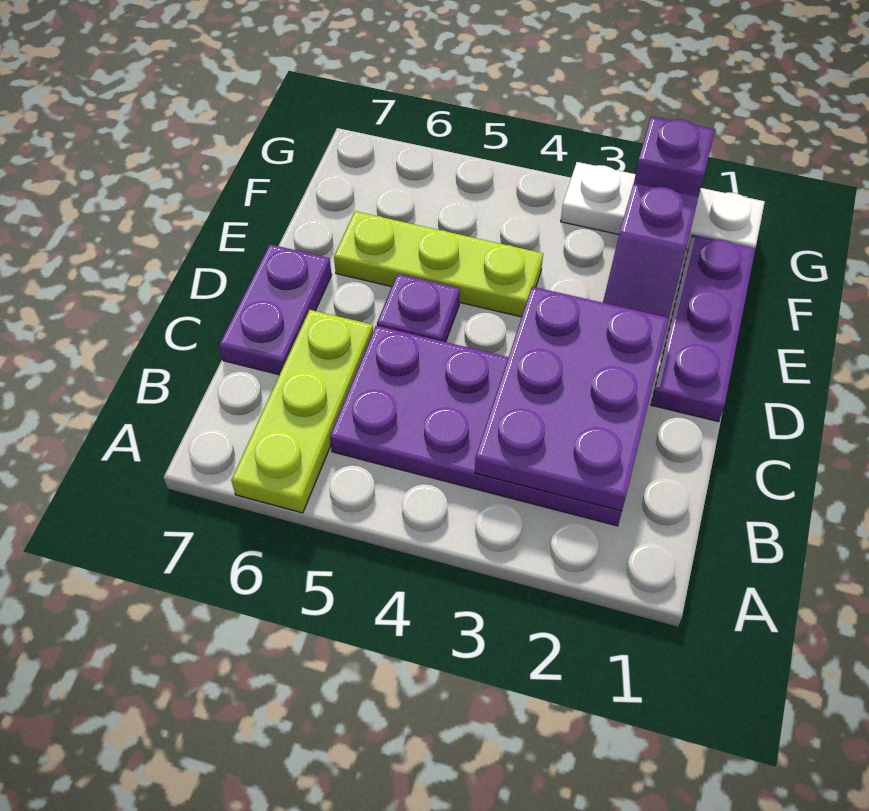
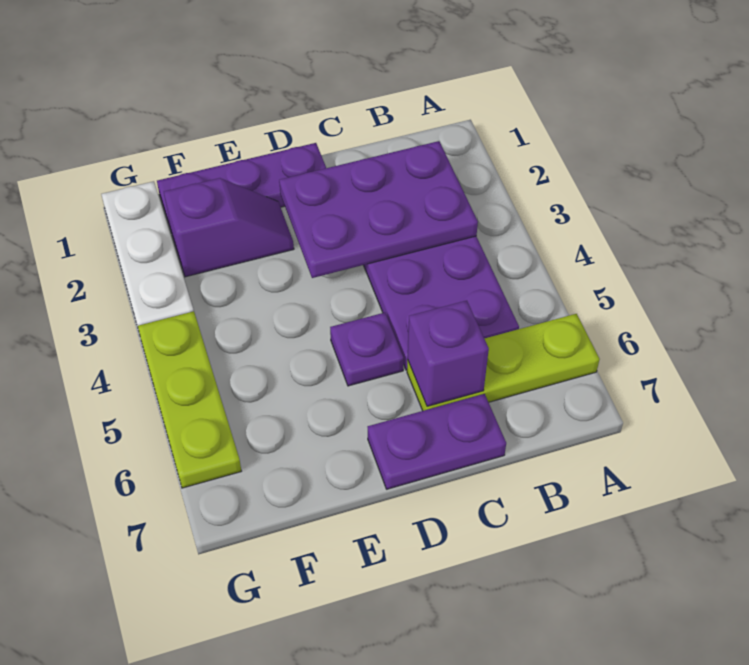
lime 1x3 plate [334,211,543,317] -> lime 1x3 plate moved to [138,311,241,488]
purple 1x1 brick [634,116,715,196] -> purple 1x1 brick moved to [408,301,489,406]

